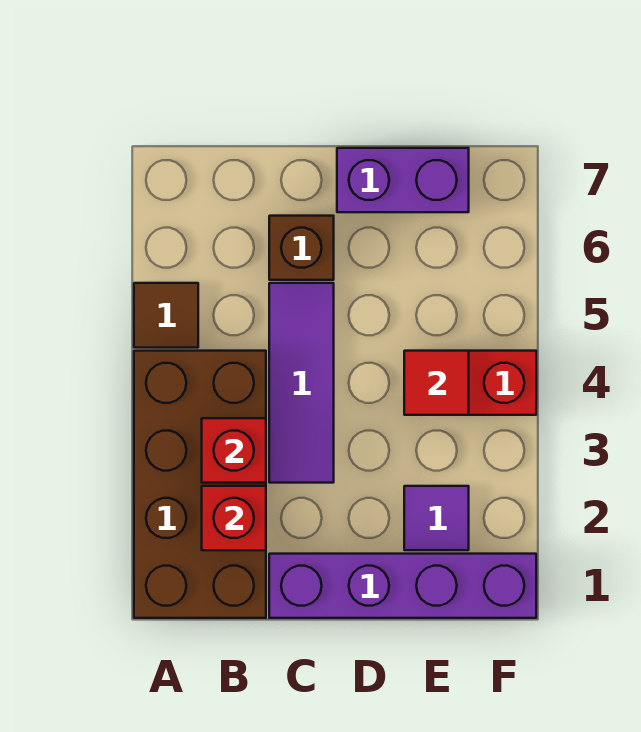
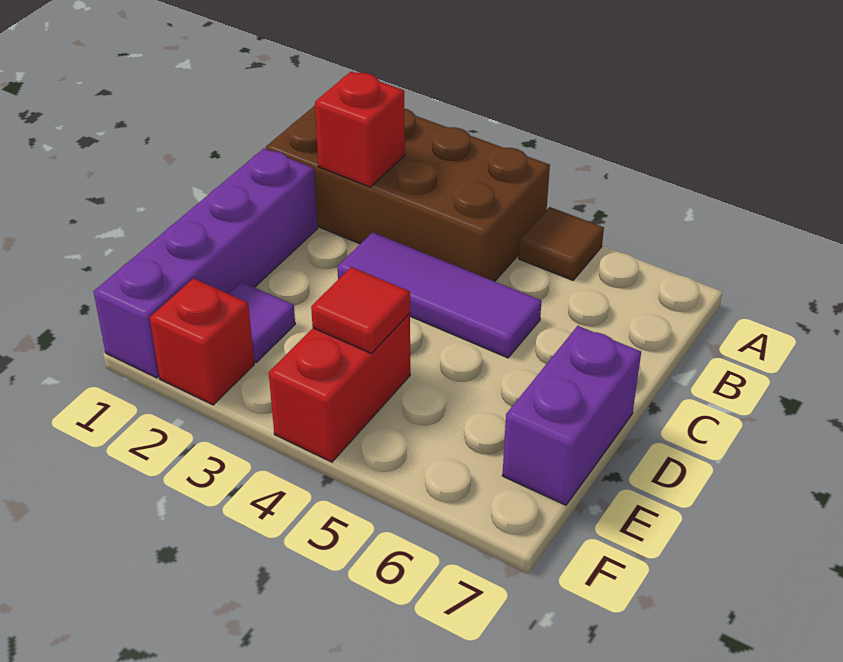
red 1x1 brick [202,418,266,483] -> red 1x1 brick moved to [150,279,254,405]
brown 1x1 brick [269,216,334,280] -> none

